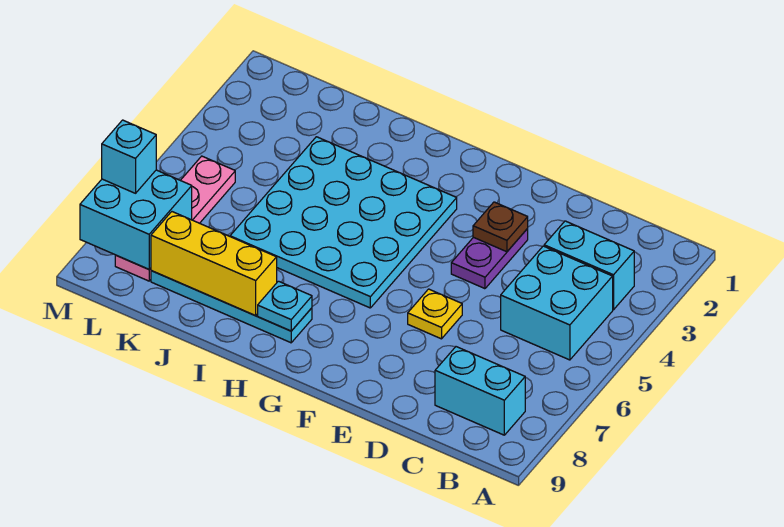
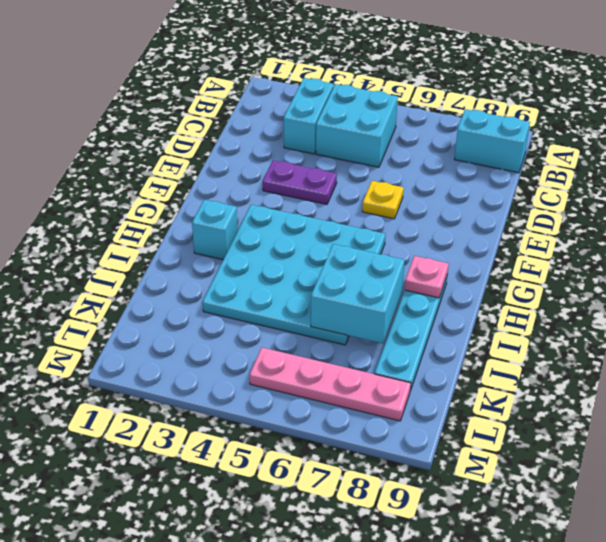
cyan 1x2 brick [435,347,525,435] -> cyan 1x2 brick turned to [455,109,530,173]
brown 1x1 plate [473,202,528,252] -> none
cyan 1x1 plate [258,281,312,331] -> pink 1x1 plate [405,256,449,298]
yellow 1x3 brick [151,212,277,316] -> none
cyan 2x2 brick [80,170,192,269] -> cyan 2x2 brick moved to [311,244,405,343]
cyan 1x1 brick [102,120,156,193] -> cyan 1x1 brick moved to [192,200,238,260]

